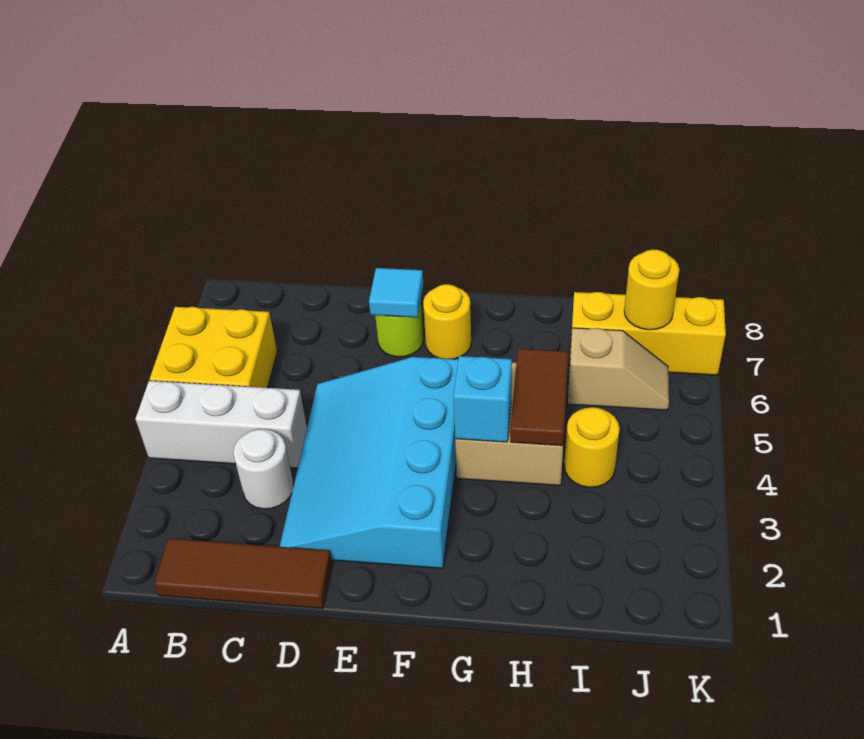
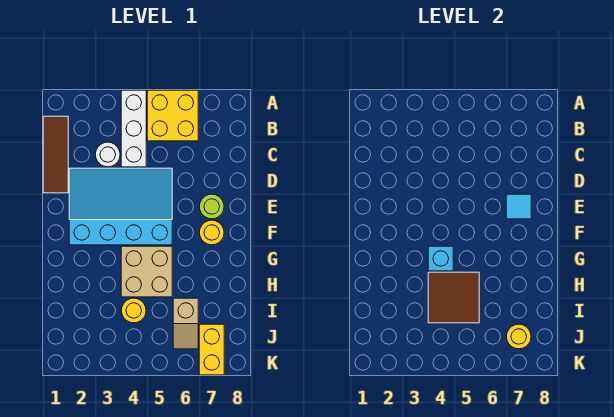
brown 1x2 tile [510,349,568,446] -> brown 2x2 tile [428,272,479,323]
yellow 1x3 brick [570,292,726,375] -> yellow 1x2 brick [199,324,224,375]

